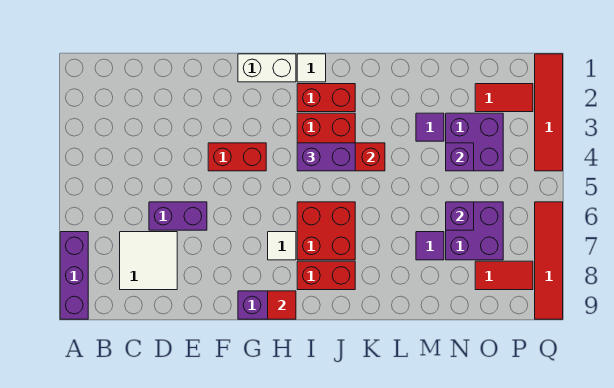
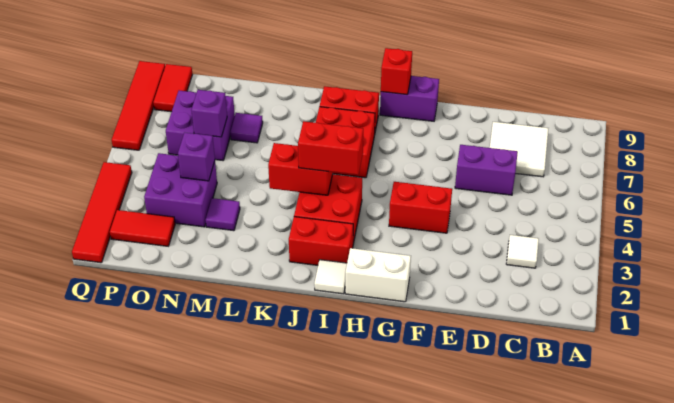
purple 1x3 brick [60,232,88,319] -> none
white 1x1 tile [268,232,296,260] -> white 1x1 tile moved to [506,235,539,268]
red 1x1 tile [268,291,296,319] -> red 1x1 brick [381,48,412,95]
purple 1x2 brick [297,143,355,171] -> red 1x2 brick [298,121,363,175]
red 1x2 tile [475,261,533,290] -> red 1x2 tile turned to [153,64,192,112]

